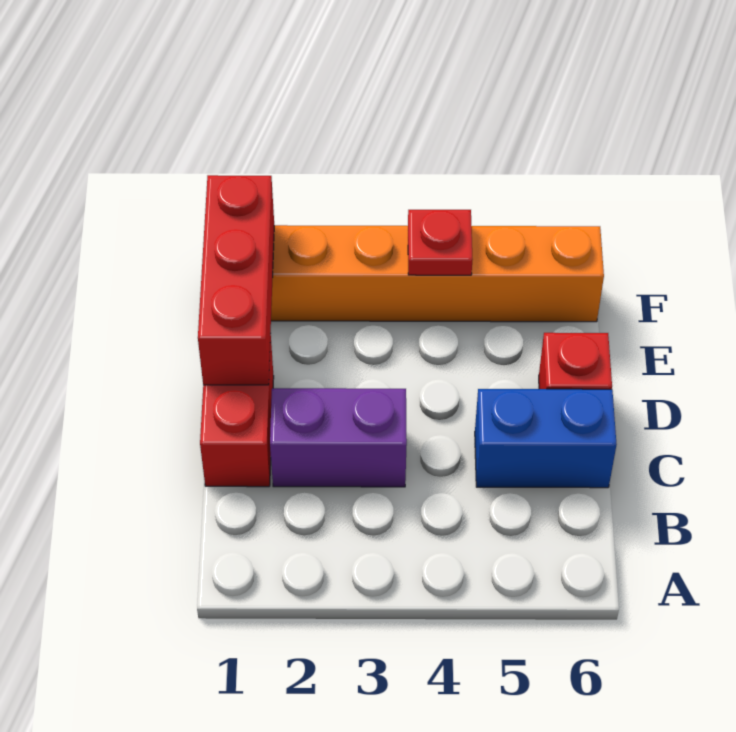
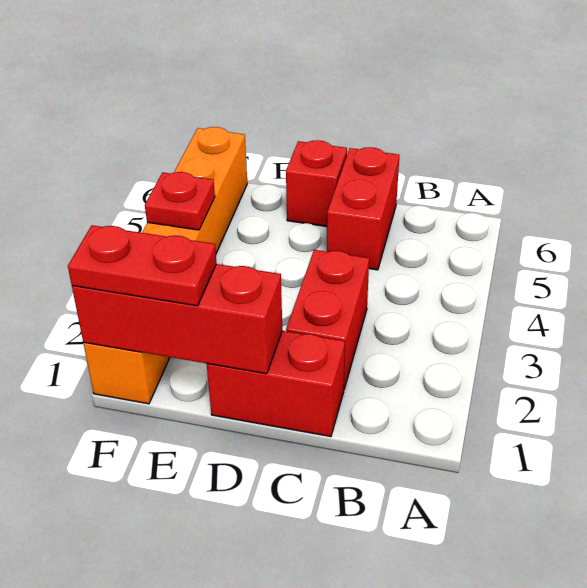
purple 1x2 brick [270,388,407,487] -> red 1x2 brick [286,250,369,389]
blue 1x2 brick [475,389,617,488] -> red 1x2 brick [327,147,399,270]
none -> red 1x2 plate [68,225,216,306]

